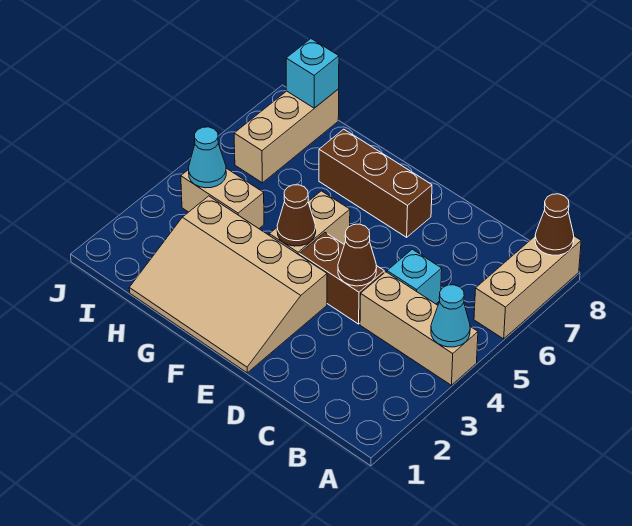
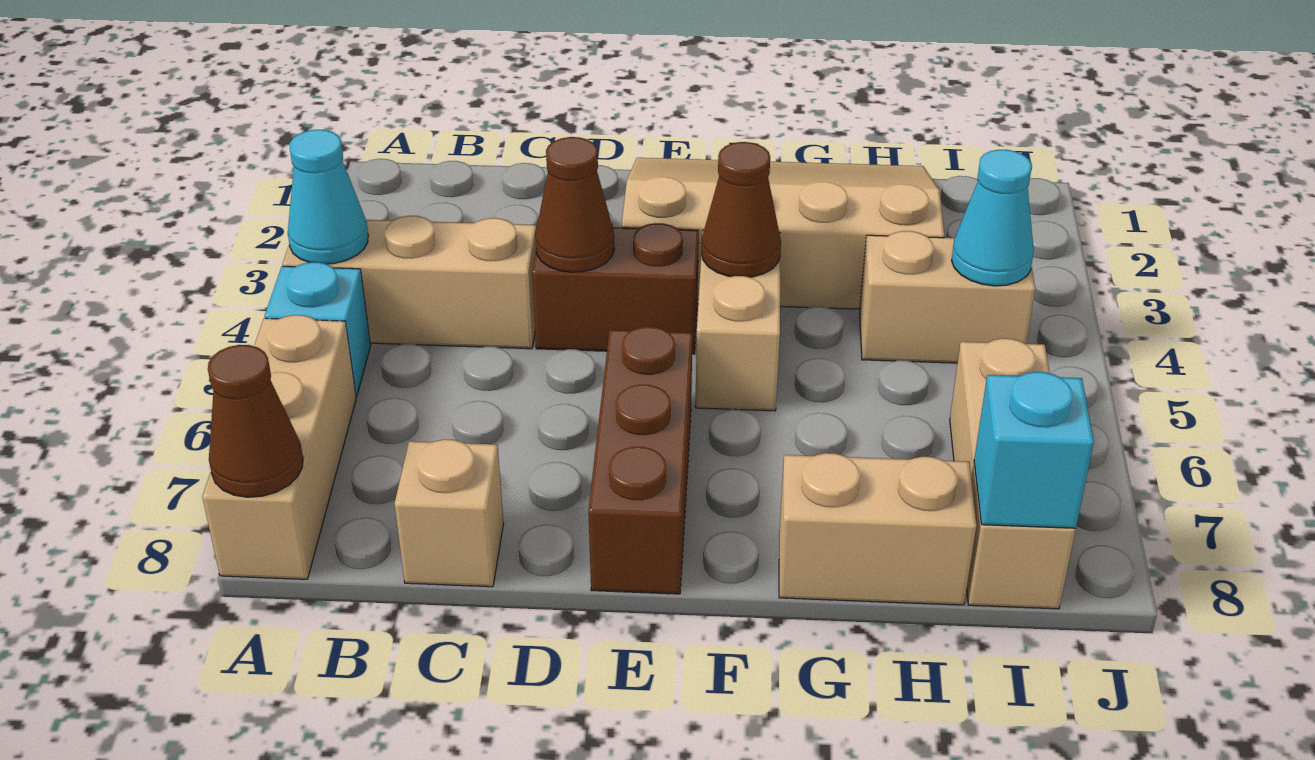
cyan 1x1 brick [387,249,442,304] -> cyan 1x1 brick moved to [265,262,371,396]
none -> tan 1x1 brick [395,439,504,587]
brown 1x3 brick [319,129,432,237] -> brown 1x3 brick turned to [588,327,692,594]
none -> tan 1x2 brick [779,453,976,605]

